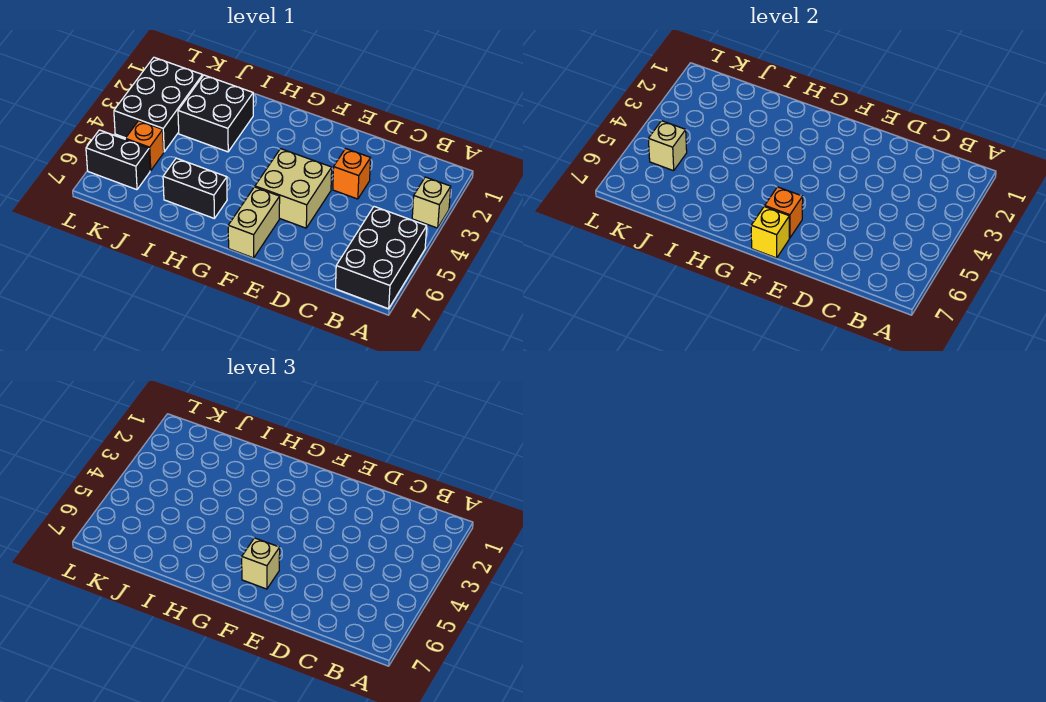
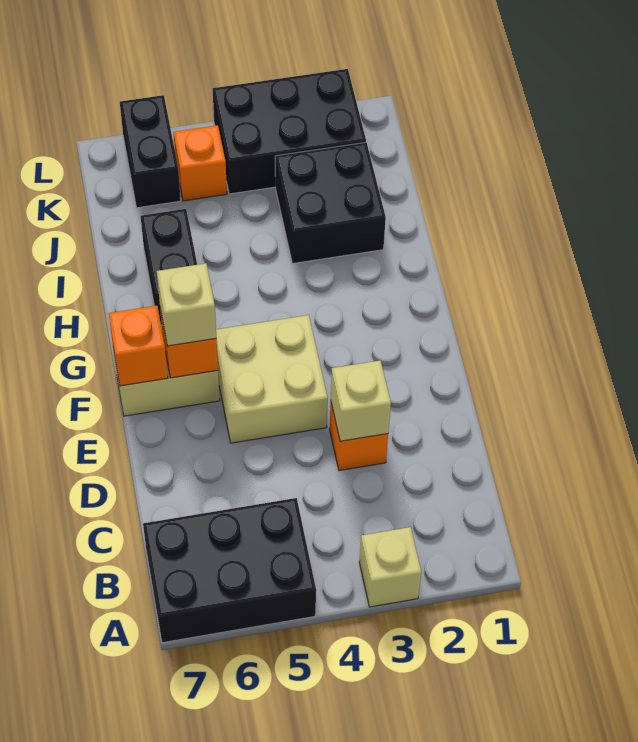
yellow 1x1 brick [751,206,789,258] -> orange 1x1 brick [109,306,168,386]
tan 1x1 brick [648,121,687,171] -> tan 1x1 brick moved to [331,361,391,441]

